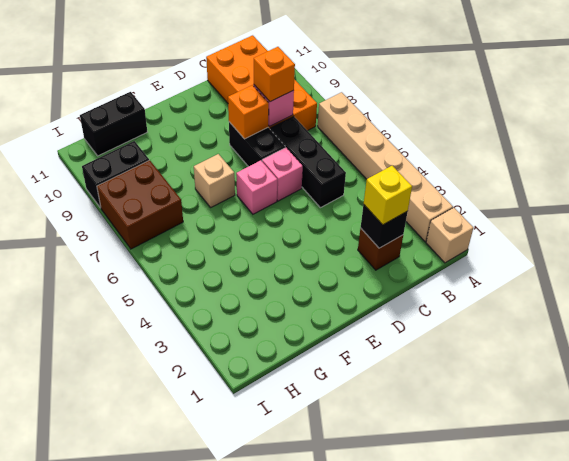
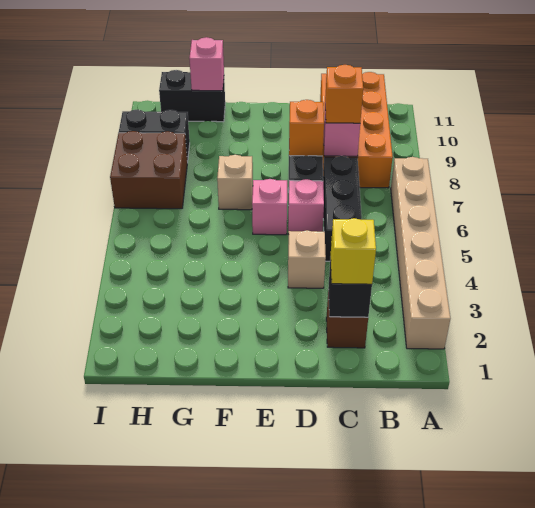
tan 1x1 brick [426,208,473,263] -> tan 1x1 brick moved to [288,230,326,288]
none -> pink 1x1 brick [189,37,224,91]

